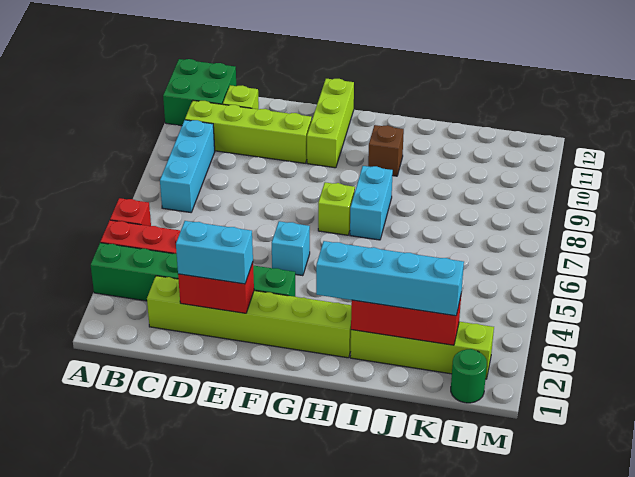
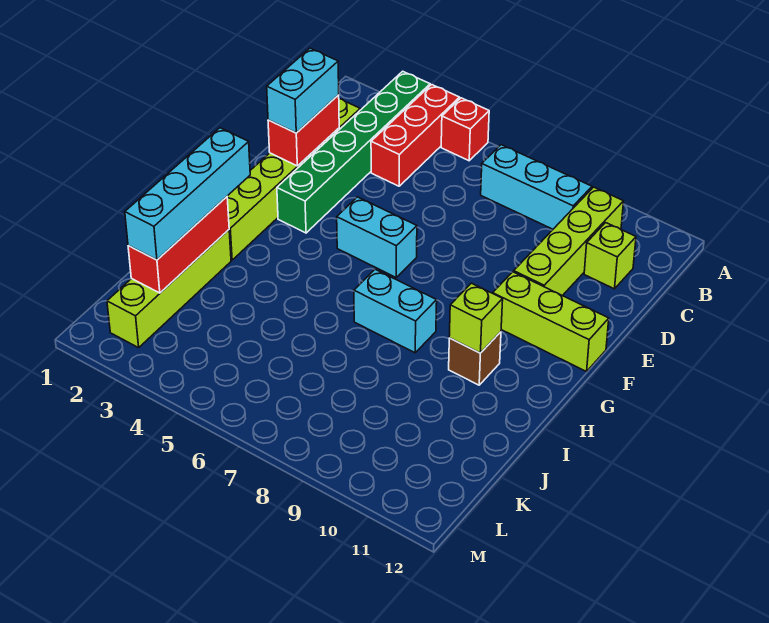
green 2x2 brick [163,59,236,126] -> none
cyan 1x1 brick [272,221,310,276] -> cyan 1x2 brick [337,197,417,277]
lime 1x1 brick [318,182,355,235] -> lime 1x1 brick moved to [449,283,503,353]
green 1x1 round brick [451,349,487,403] -> none

